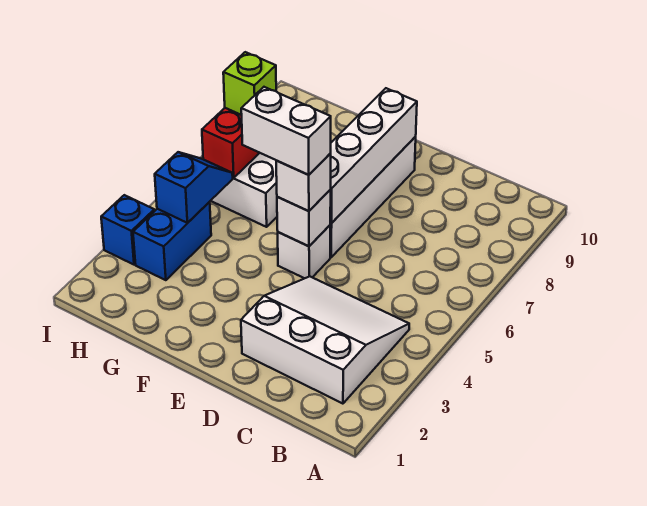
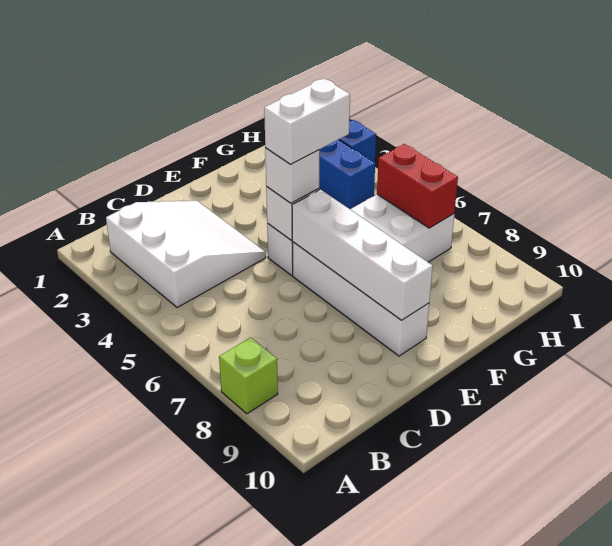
white 3x3 slope [241,276,409,404] -> white 3x3 slope turned to [106,201,266,308]
blue 1x2 slope [155,152,233,223] -> none
lime 1x1 brick [223,52,276,115] -> lime 1x1 brick moved to [219,337,278,414]

